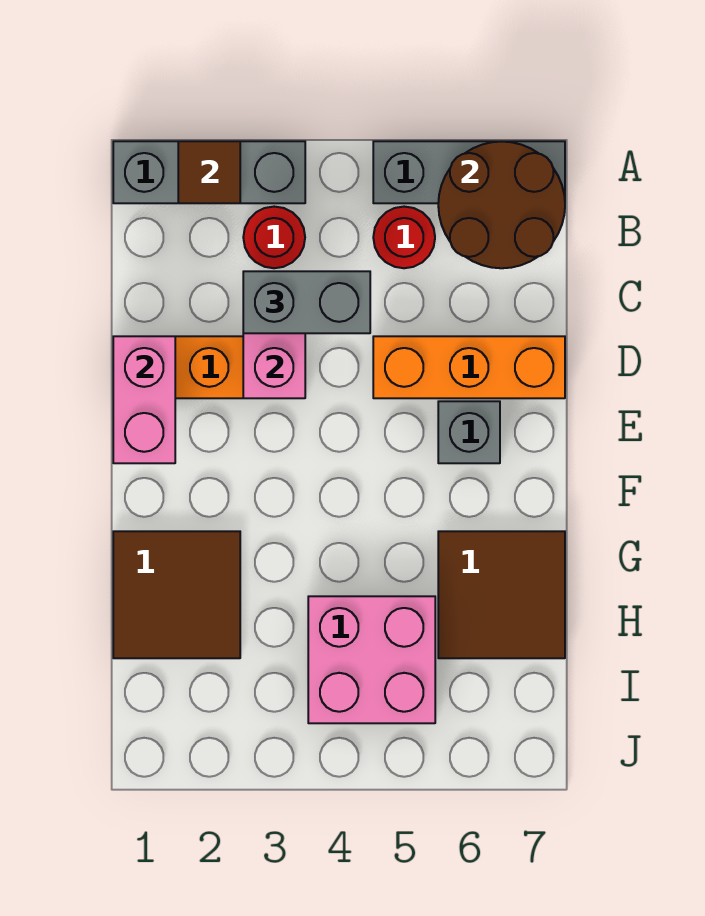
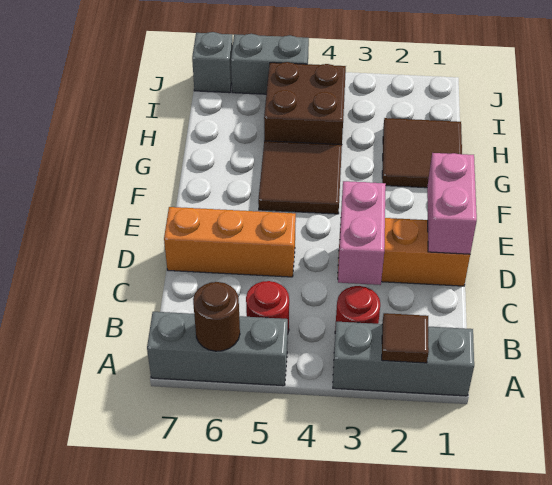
brown 2x2 round brick [438,141,565,268] -> brown 1x1 round brick [193,282,240,351]
grey 1x2 brick [243,271,370,333] -> grey 1x2 brick moved to [231,34,309,94]
grey 1x1 brick [438,401,500,463] -> grey 1x1 brick moved to [192,32,233,93]
brown 2x2 tile [438,531,565,658] -> brown 2x2 tile moved to [258,141,342,214]
pink 2x2 brick [308,596,435,723] -> brown 2x2 brick [264,62,346,145]

